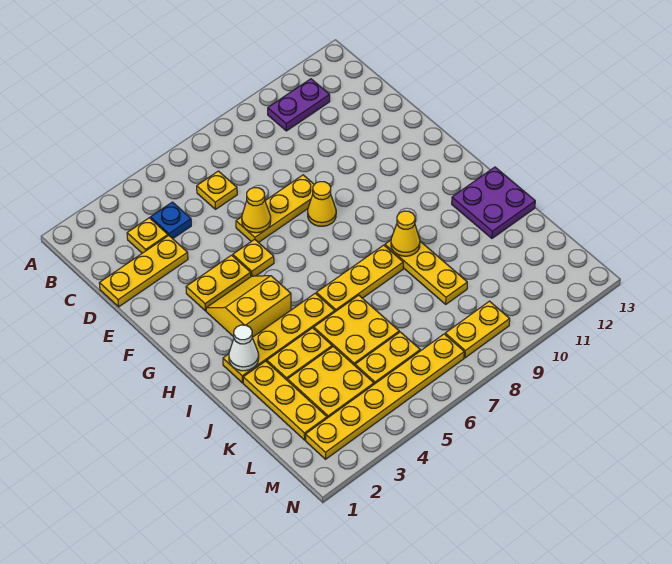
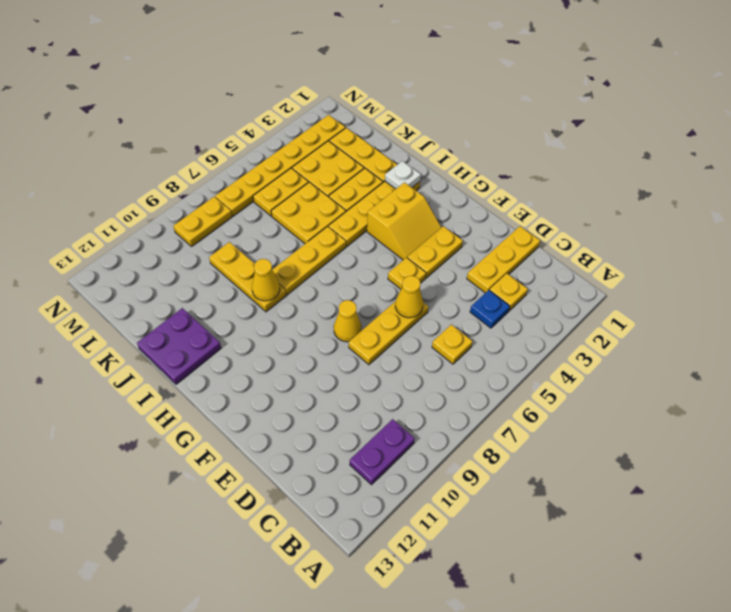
white 1x1 cone [229,325,259,371] -> white 1x1 plate [385,161,421,189]

